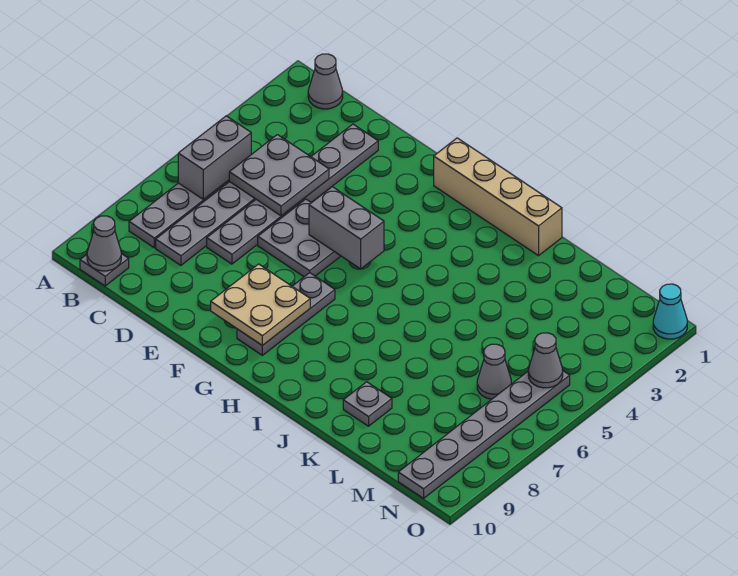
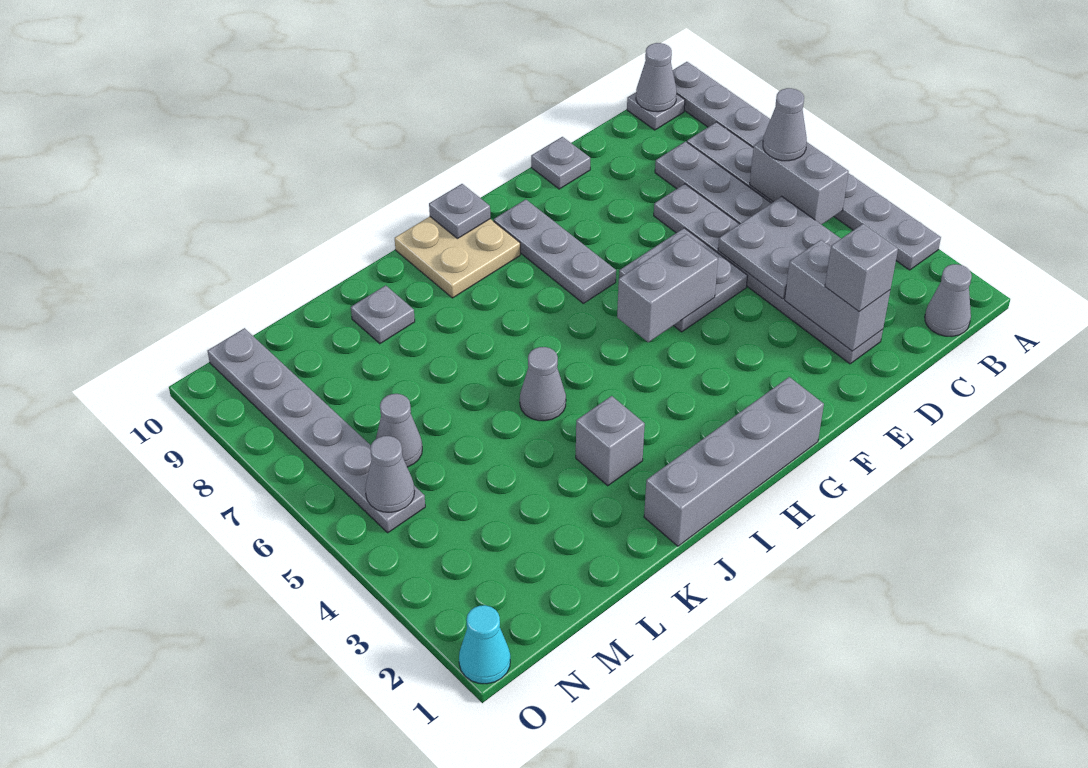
none -> grey 1x8 plate [673,62,941,270]
none -> grey 1x1 cone [763,88,807,161]
none -> grey 1x2 brick [785,240,890,351]
none -> grey 1x1 brick [825,224,898,312]
none -> grey 1x1 plate [531,137,590,189]
tan 2x2 plate [211,264,310,346] -> tan 2x2 plate moved to [395,217,520,298]
tan 1x4 brick [434,138,562,256] -> grey 1x4 brick [644,377,824,546]
none -> grey 1x1 plate [429,184,490,239]
none -> grey 1x1 brick [576,396,645,486]
none -> grey 1x1 cone [520,347,566,421]

